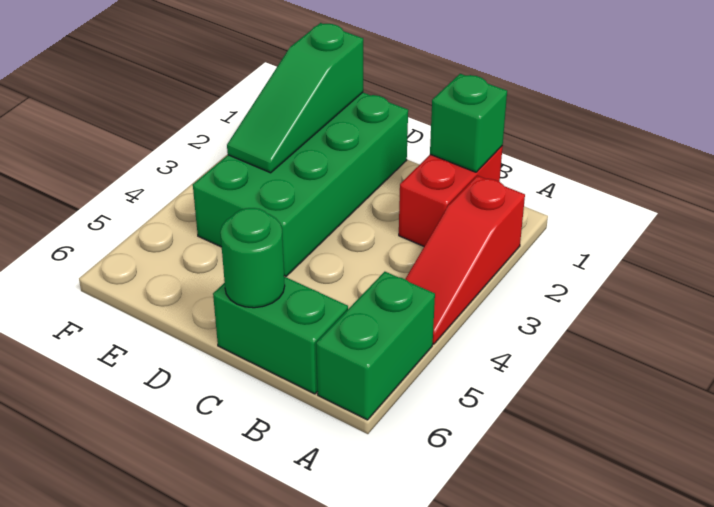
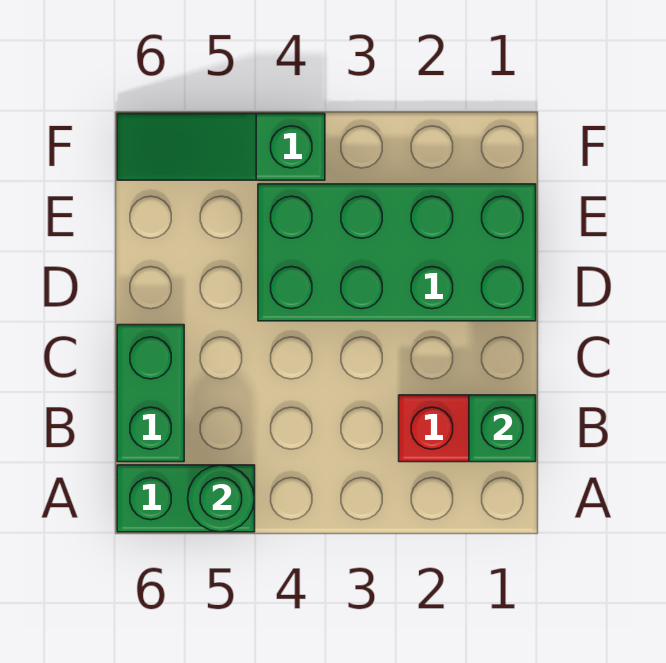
red 1x3 slope [405,176,525,344] -> none
green 1x1 round brick [220,208,285,308] -> green 1x1 round brick moved to [188,465,254,532]
green 1x3 slope [227,23,363,173] -> green 1x3 slope moved to [117,114,325,180]

